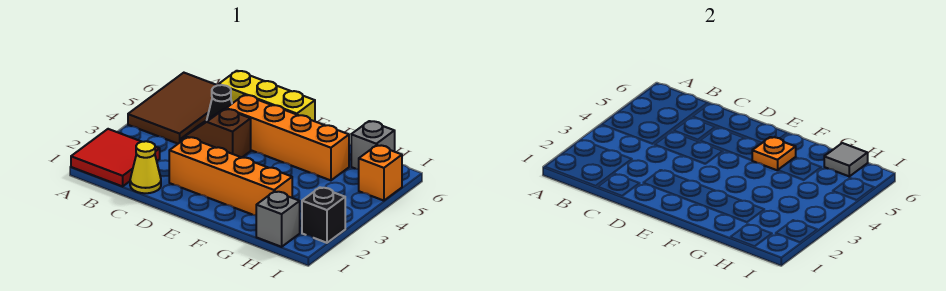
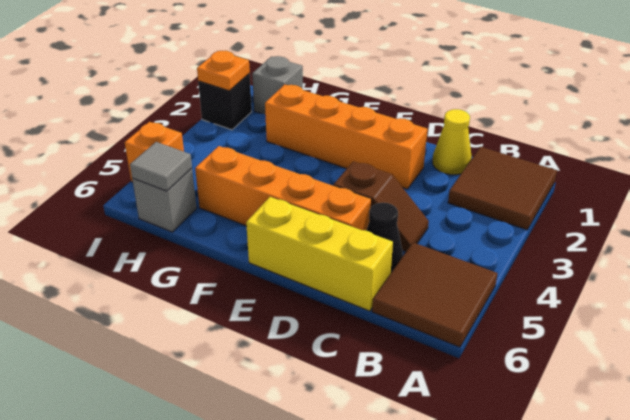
red 2x2 tile [71,129,160,186] -> brown 2x2 tile [448,147,557,230]
brown 2x3 tile [128,73,217,144] -> brown 2x2 tile [372,242,498,347]
orange 1x1 plate [752,137,796,170] -> orange 1x1 plate moved to [197,51,250,91]

